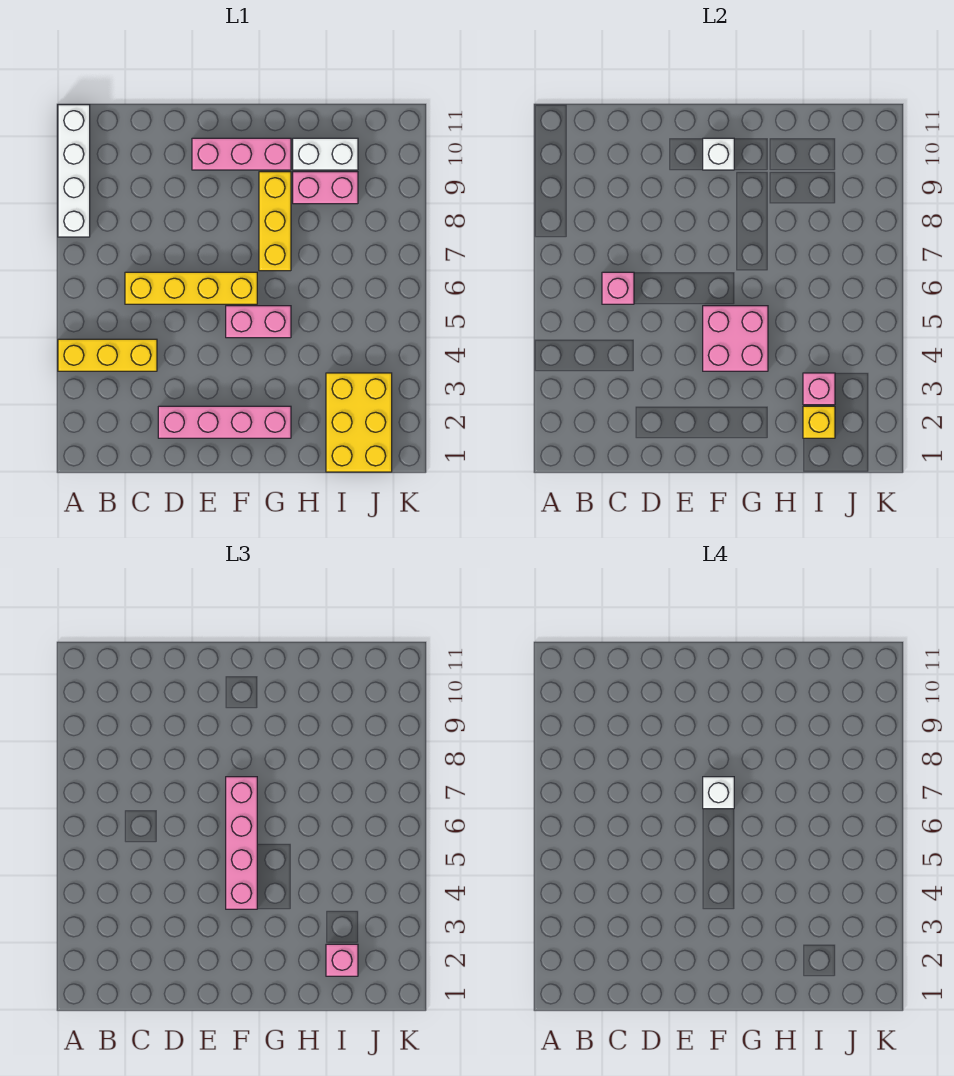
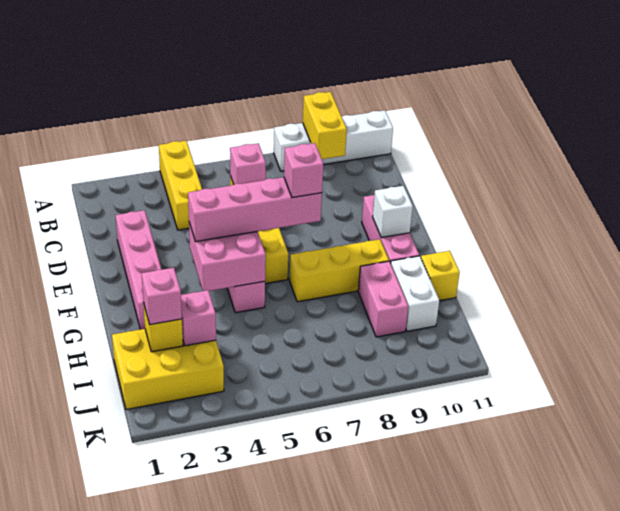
none -> yellow 1x2 brick [303,92,347,159]
white 1x1 brick [703,777,734,809] -> pink 1x1 brick [284,143,323,198]
none -> yellow 1x1 brick [421,251,460,301]

